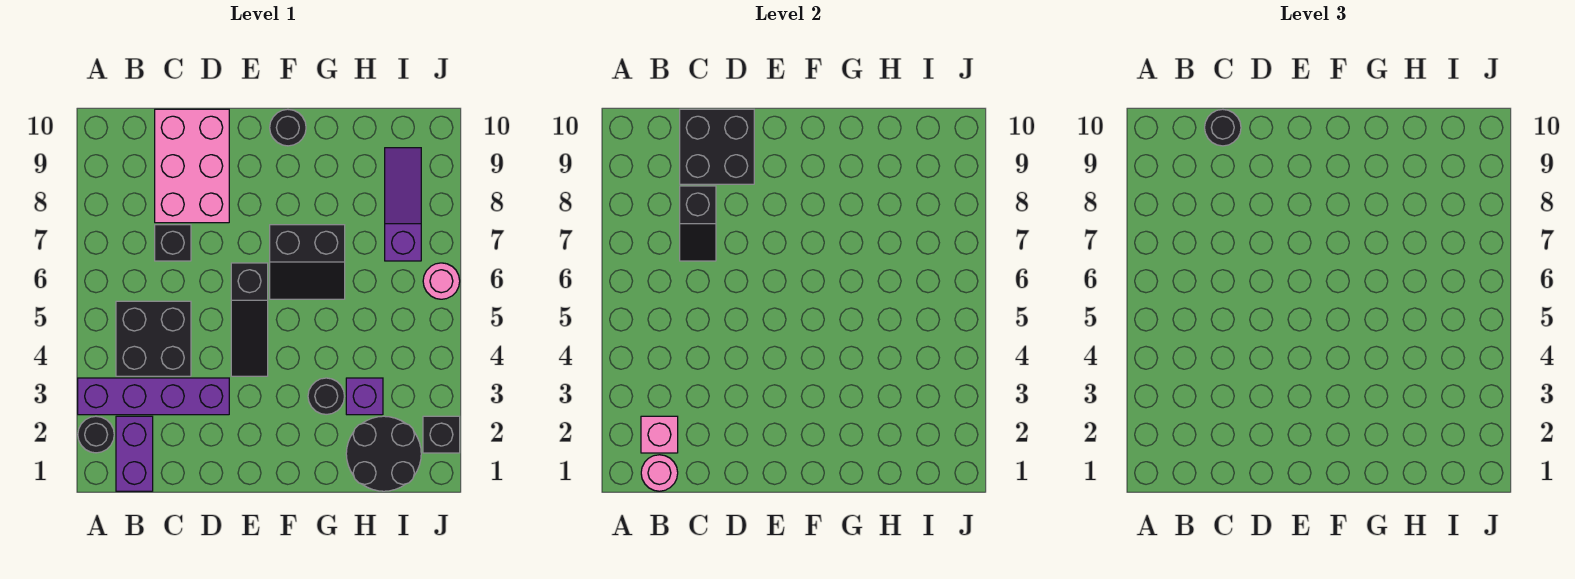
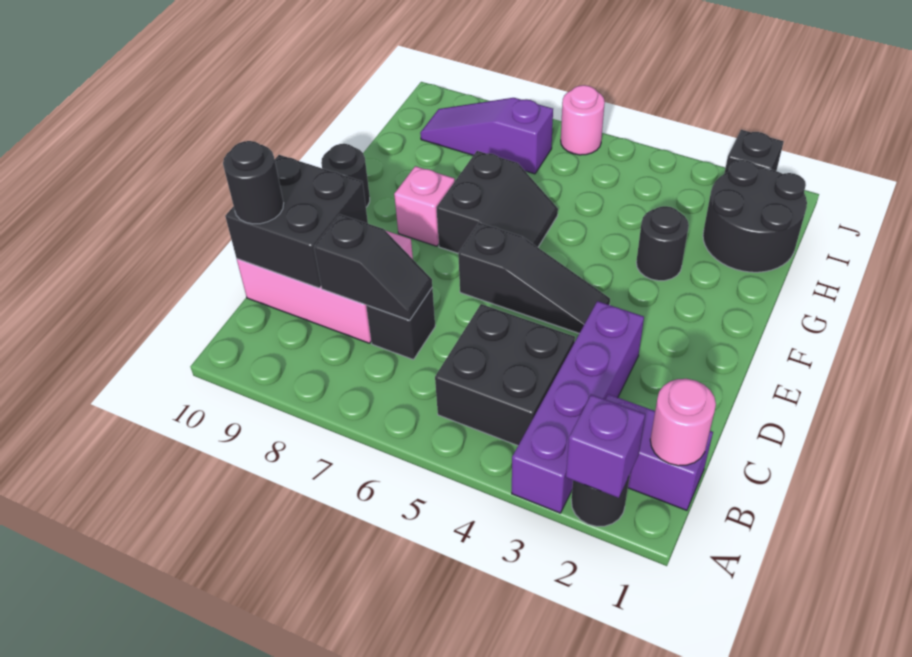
pink 1x1 brick [641,416,678,453] -> pink 1x1 brick moved to [394,166,455,246]
purple 1x1 brick [346,378,383,415] -> purple 1x1 brick moved to [566,395,645,498]

